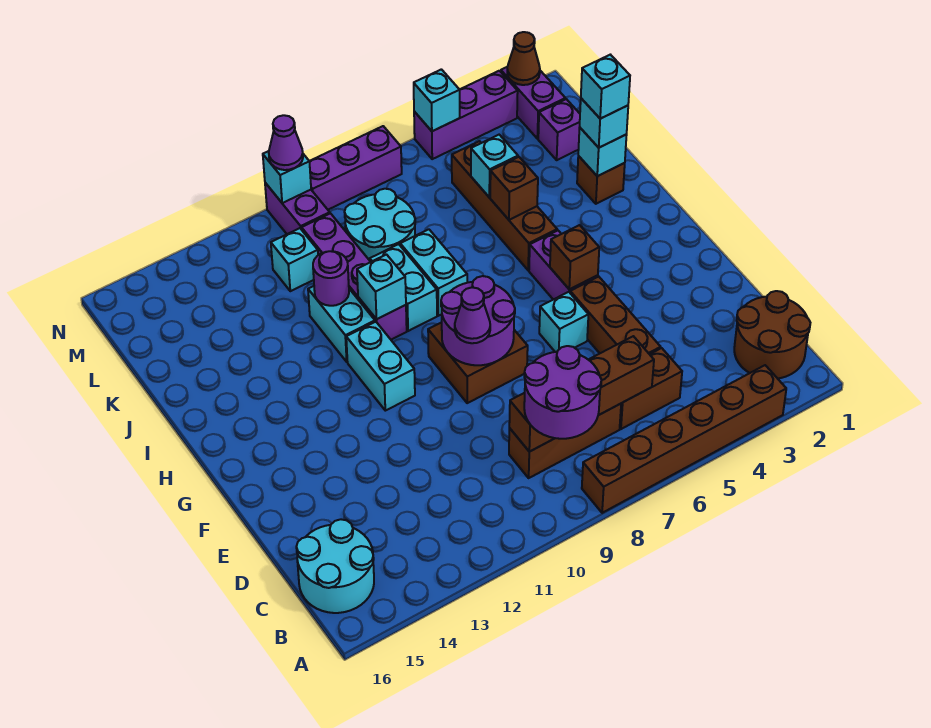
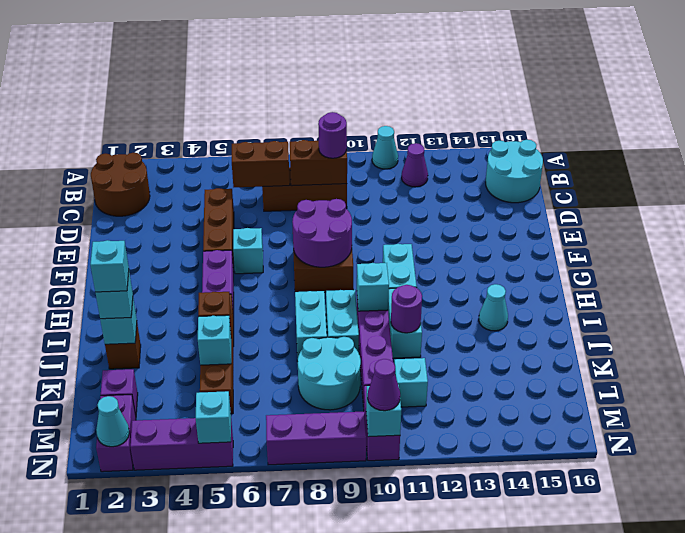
brown 1x6 brick [582,365,786,513] -> none
none -> cyan 1x1 cone [372,126,398,169]
purple 2x2 round brick [524,346,602,439] -> purple 1x1 round brick [318,112,347,158]
brown 1x2 brick [620,348,682,429] -> none
purple 1x1 cone [455,287,490,343] -> purple 1x1 cone moved to [402,143,428,187]
brown 1x1 brick [550,225,599,289] -> none
none -> cyan 1x1 cone [479,284,508,331]
brown 1x1 cone [507,32,540,85] -> cyan 1x1 cone [96,396,129,447]

